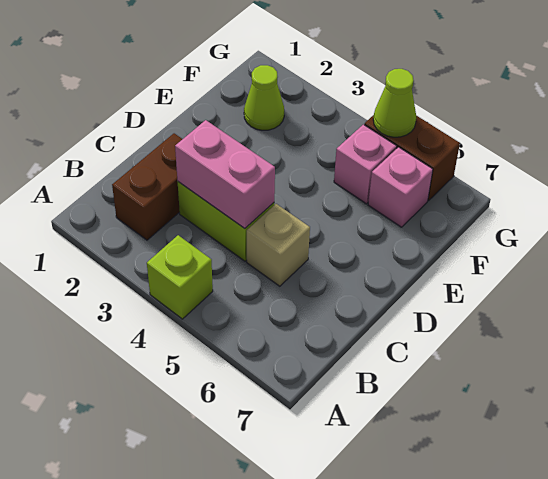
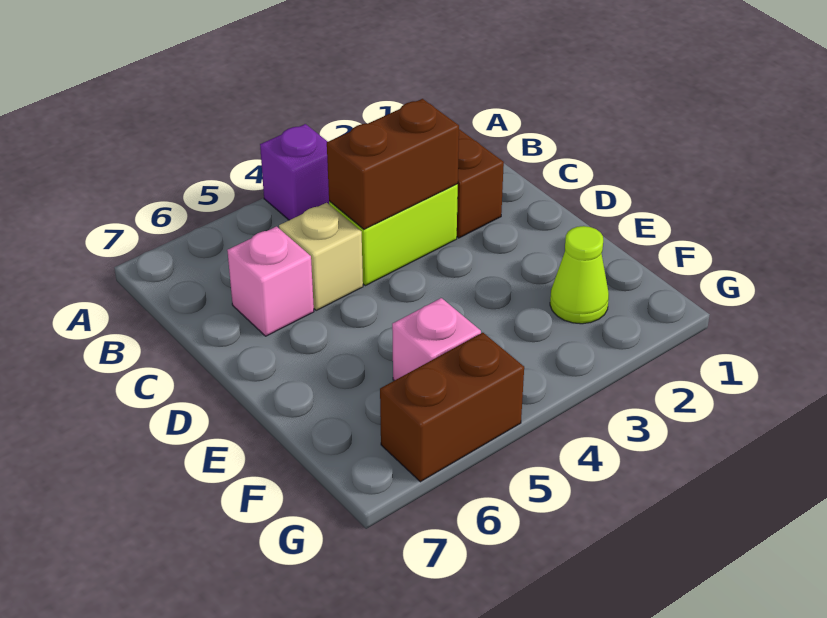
lime 1x1 brick [147,235,213,319] -> purple 1x1 brick [260,124,329,220]
pink 1x2 brick [175,120,275,229] -> brown 1x2 brick [327,99,459,229]
pink 1x1 brick [368,147,433,227] -> pink 1x1 brick moved to [227,226,314,336]
lime 1x1 cone [373,69,416,137] -> none

